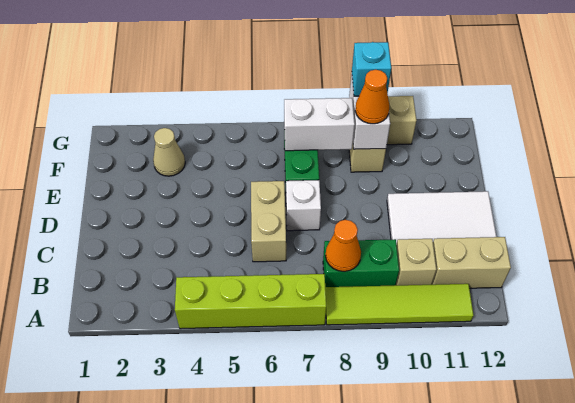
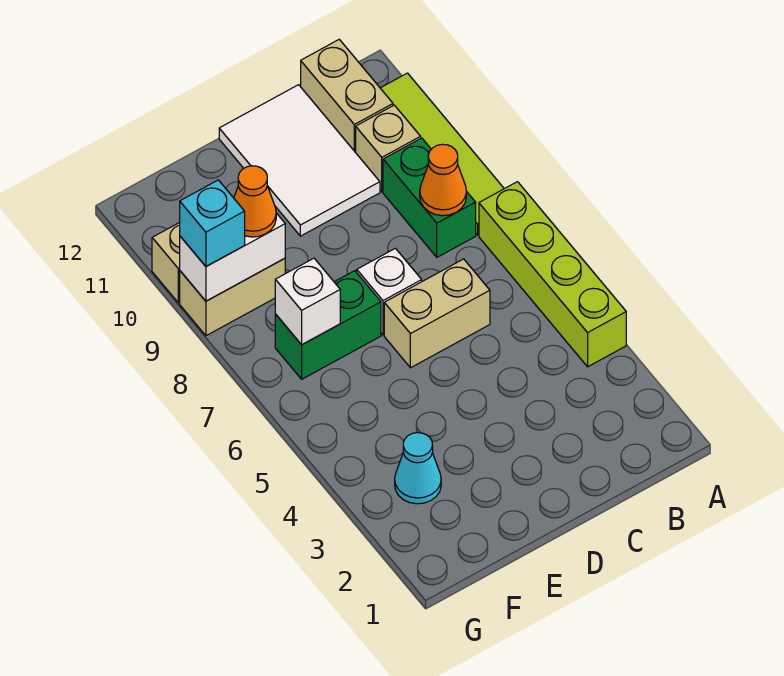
tan 1x1 cone [153,128,185,176] -> cyan 1x1 cone [395,433,441,504]
white 1x2 brick [284,98,355,151] -> white 1x1 brick [275,258,340,345]

